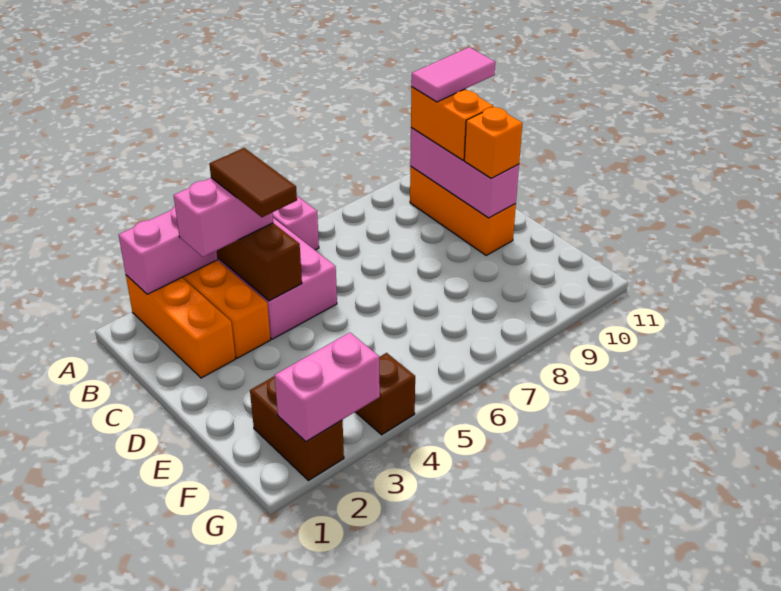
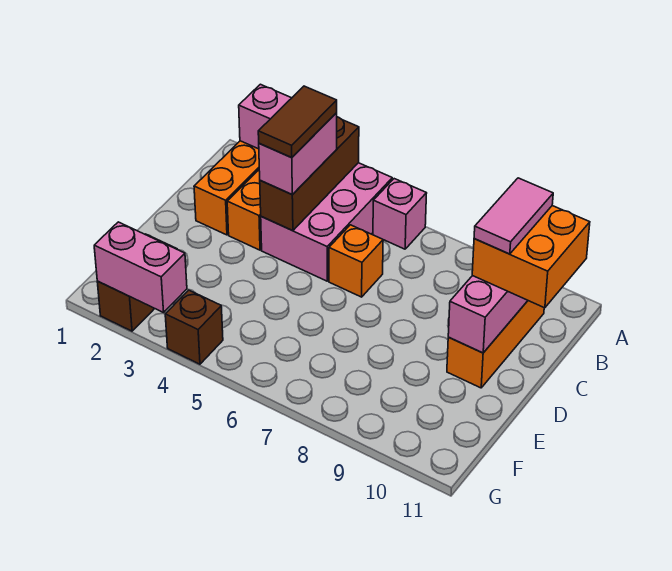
pink 1x2 brick [174,178,273,257] -> pink 1x2 brick turned to [259,113,337,195]
orange 1x2 brick [411,87,493,160] -> orange 2x2 brick [472,206,590,308]
pink 1x2 tile [411,47,495,102] -> pink 1x2 tile turned to [474,178,553,254]
orange 1x1 brick [464,107,523,178] -> orange 1x1 brick moved to [329,225,383,297]

